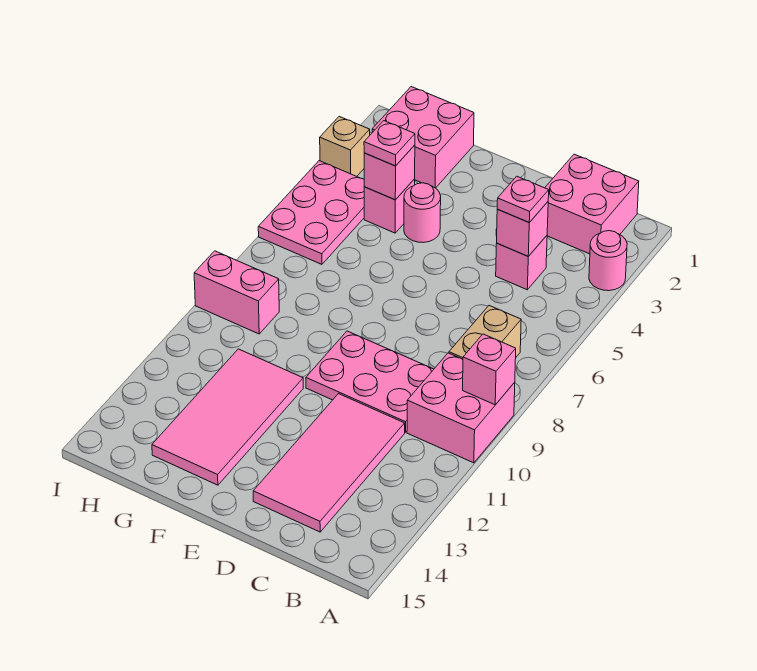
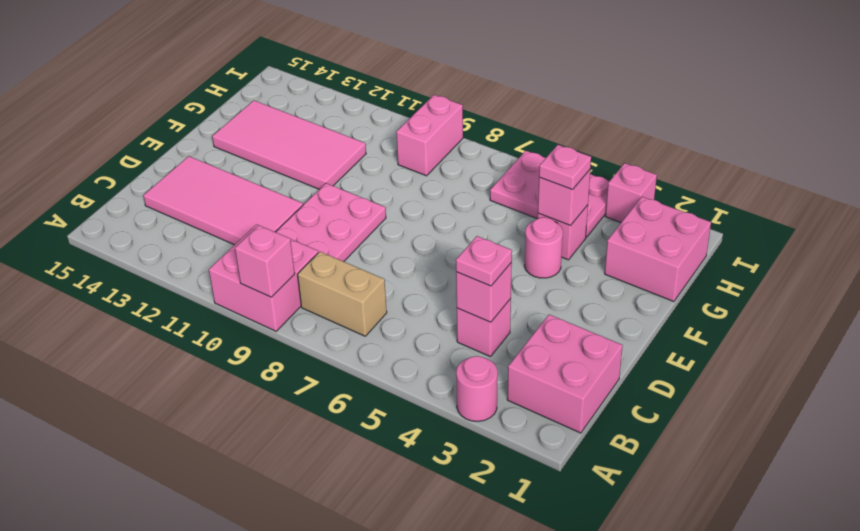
tan 1x1 brick [320,117,370,176] -> pink 1x1 brick [605,163,657,222]

